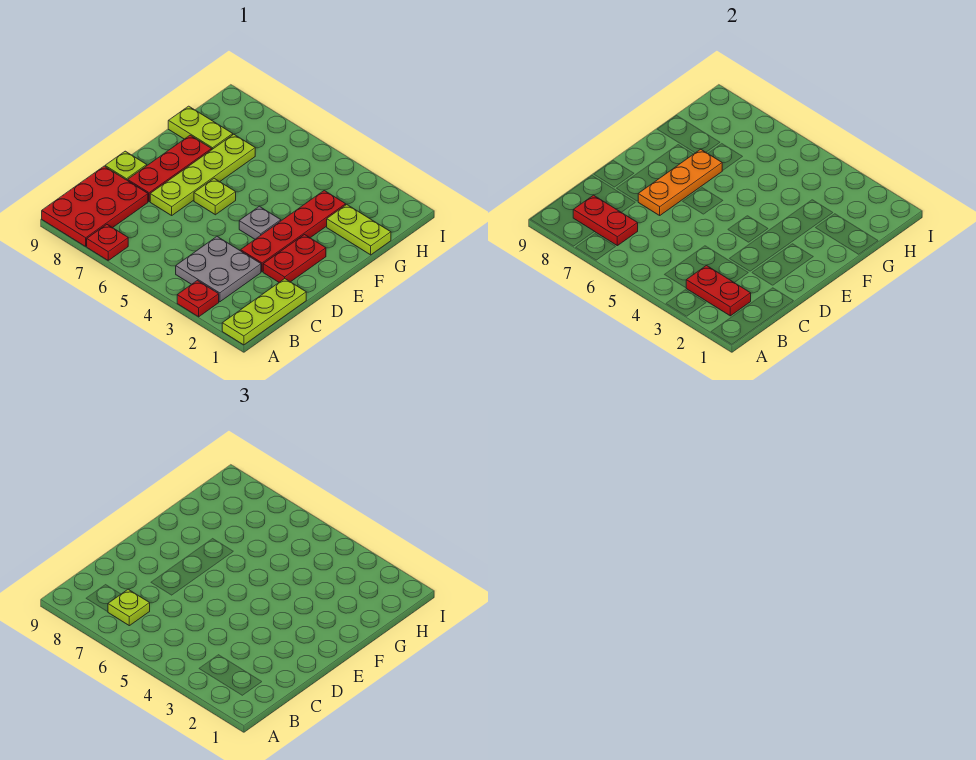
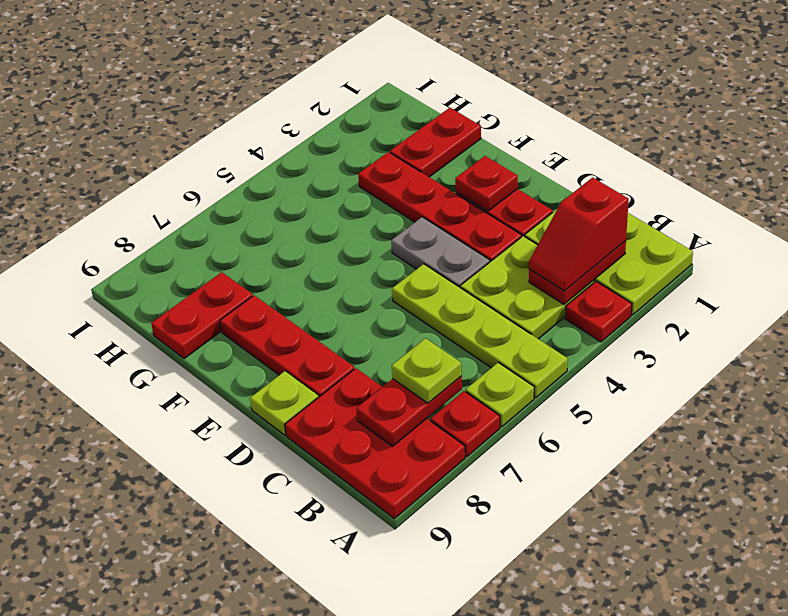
lime 1x3 plate [222,279,306,345] -> lime 2x3 plate [525,209,693,315]
none -> red 1x2 slope [529,178,629,291]
grey 2x2 plate [176,237,261,302] -> lime 2x2 plate [460,236,594,339]
lime 1x4 plate [150,134,255,215] -> lime 1x4 plate moved to [392,264,568,398]
orange 1x3 plate [638,149,722,215] -> none
none -> red 1x1 plate [455,156,518,211]
grey 1x1 plate [239,206,281,239] -> grey 1x2 plate [391,217,490,287]
lime 1x1 plate [194,178,236,215] -> lime 1x1 plate moved to [466,363,534,427]
lime 1x2 plate [327,205,391,255] -> red 1x2 plate [390,108,481,177]
lime 1x2 plate [168,106,233,149] -> red 1x2 plate [151,272,253,359]

